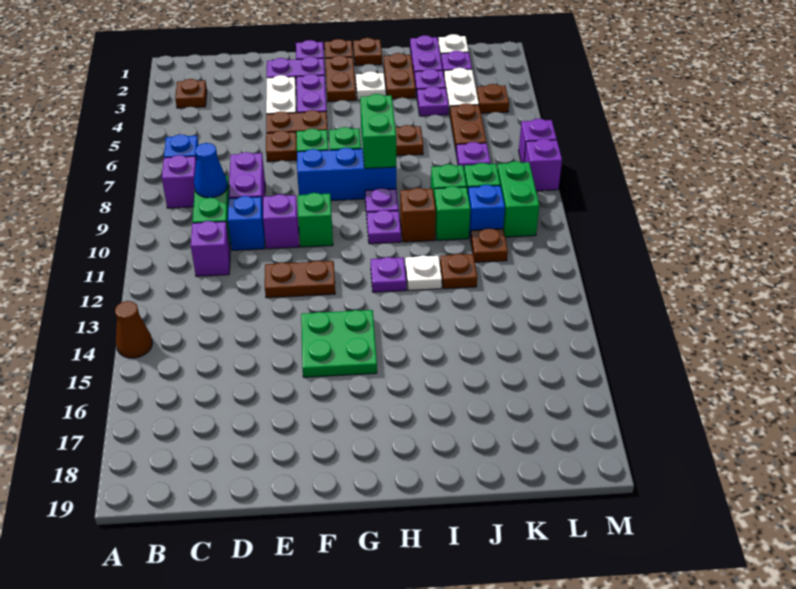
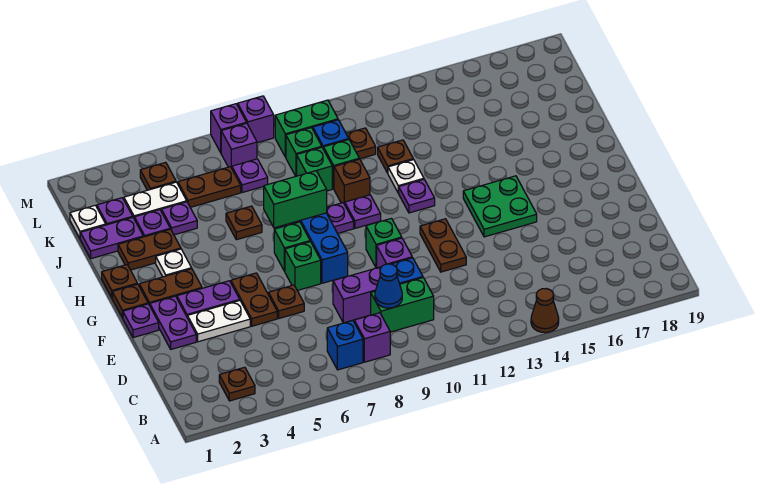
purple 1x1 brick [191,221,230,276] -> purple 1x1 brick moved to [221,123,257,168]

